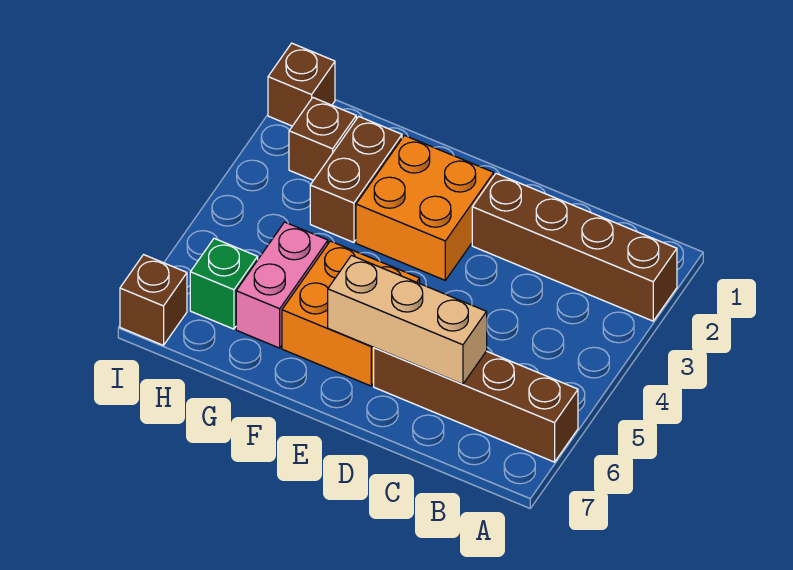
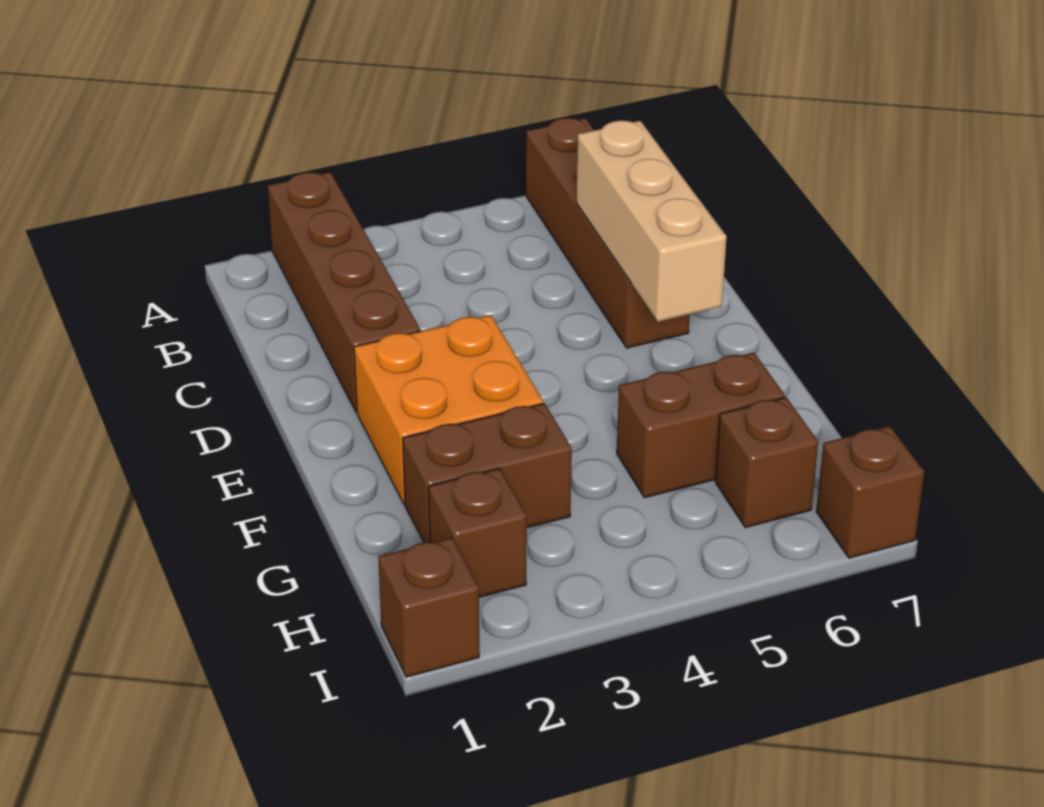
orange 2x2 brick [282,241,420,386] -> none
pink 1x2 brick [236,222,328,348] -> brown 1x2 brick [617,353,785,498]
green 1x1 brick [190,238,258,329] -> brown 1x1 brick [715,397,818,528]

